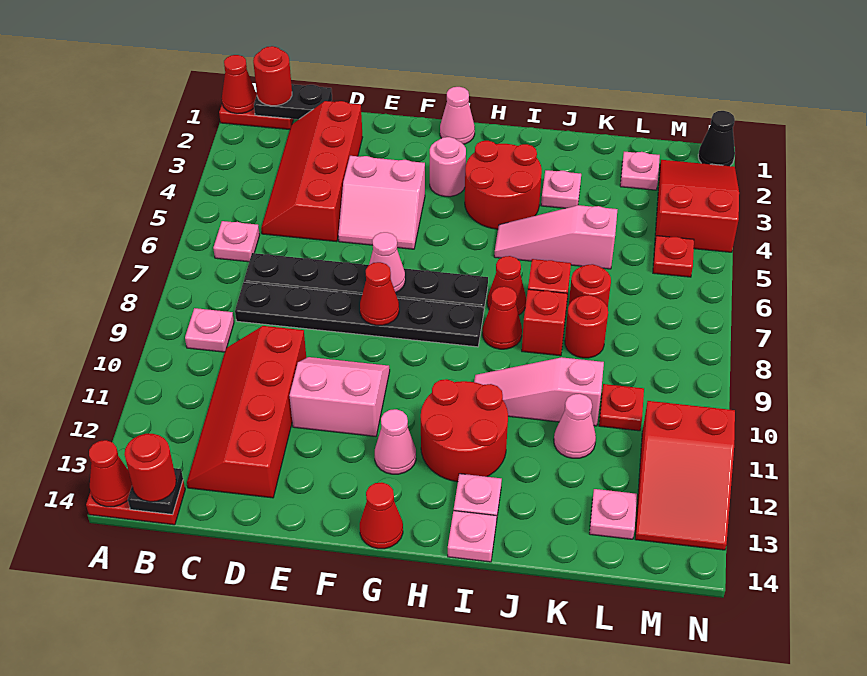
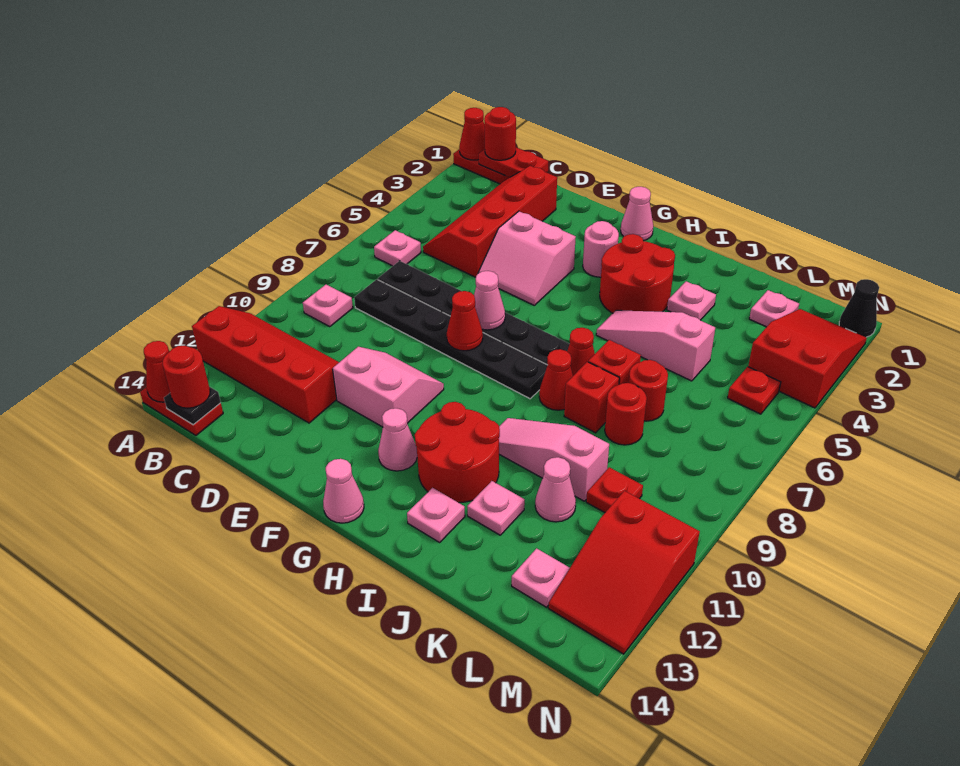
black 1x2 plate [254,84,332,119] -> red 1x2 plate [479,148,548,178]
red 2x4 slope [187,326,306,498] -> red 2x4 slope turned to [192,306,339,423]
red 1x1 cone [360,482,403,549] -> pink 1x1 cone [323,459,364,523]
pink 1x1 plate [448,511,497,562] -> pink 1x1 plate moved to [467,481,525,535]

